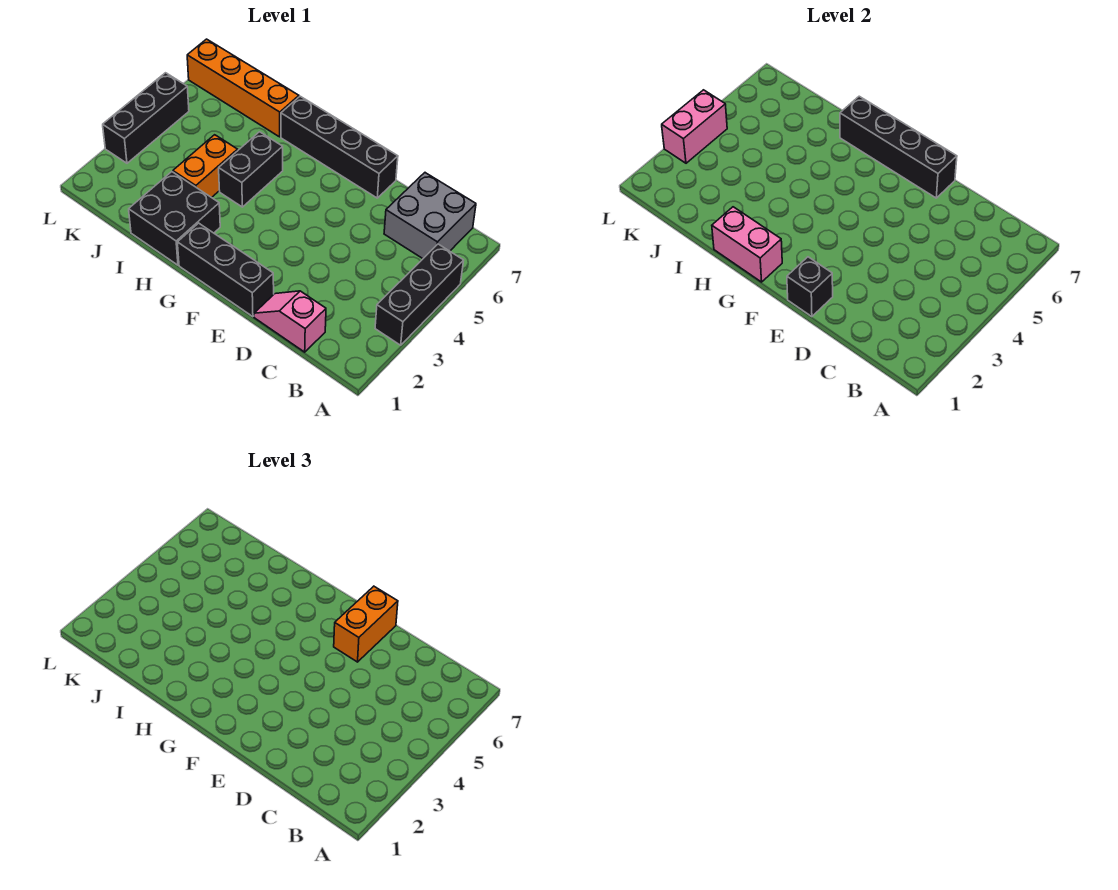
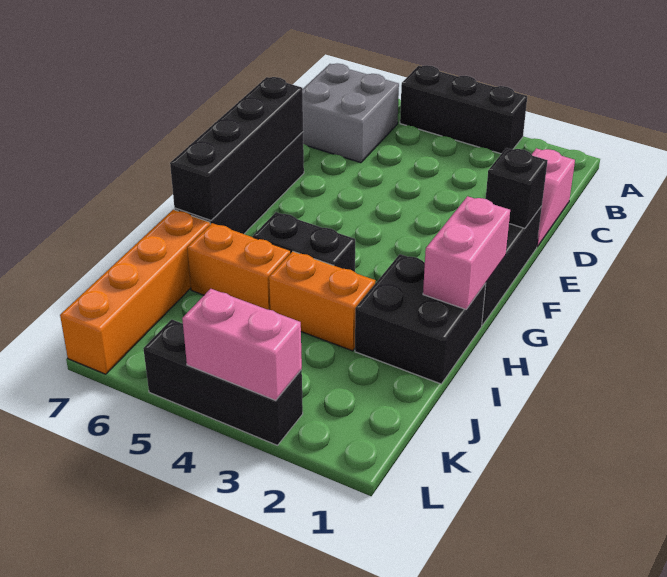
orange 1x2 brick [334,586,398,662] -> orange 1x2 brick moved to [187,223,291,310]

